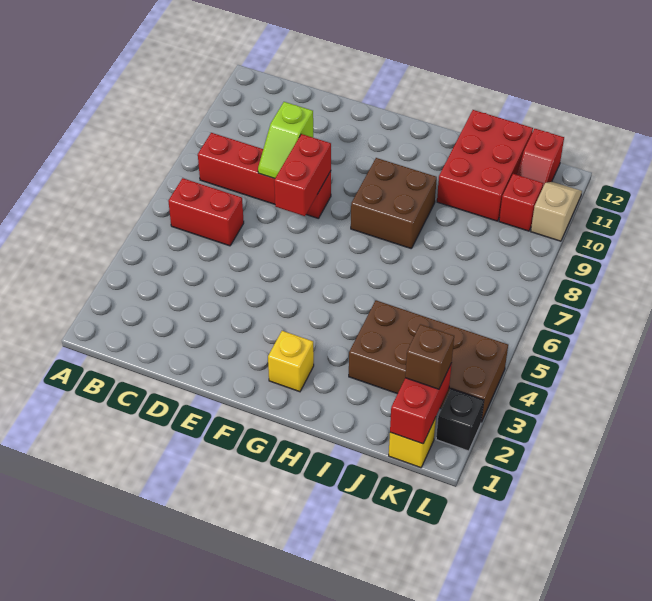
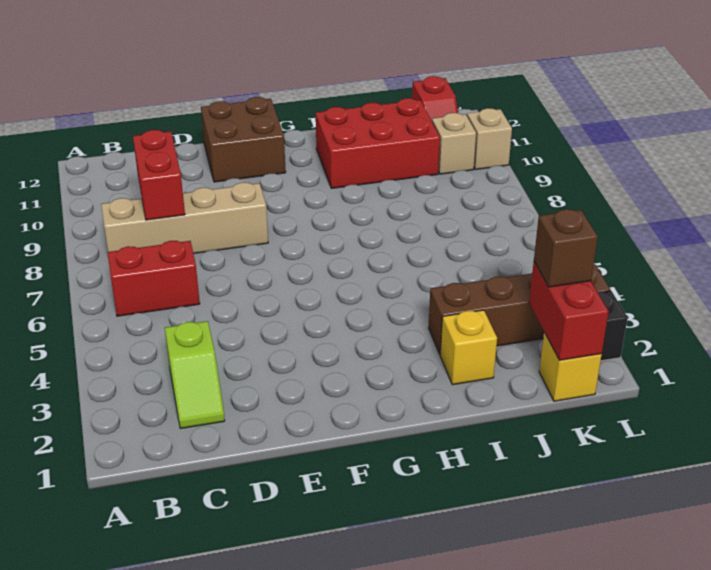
red 1x4 brick [198,133,331,219] -> tan 1x4 brick [101,183,268,254]
lime 1x2 slope [258,102,313,178] -> lime 1x2 slope moved to [165,321,225,429]
red 1x2 brick [274,134,331,216] -> red 1x2 brick moved to [133,130,185,220]
yellow 1x1 brick [268,331,314,392] -> yellow 1x1 brick moved to [440,310,497,385]
brown 2x2 brick [351,158,437,248] -> brown 2x2 brick moved to [201,97,286,182]
brown 2x4 brick [349,300,508,422] -> brown 1x4 brick [429,264,611,354]
red 2x3 brick [437,110,533,221] -> red 2x3 brick turned to [316,98,440,188]
red 1x1 brick [499,174,543,231] -> tan 1x1 brick [432,113,476,174]

